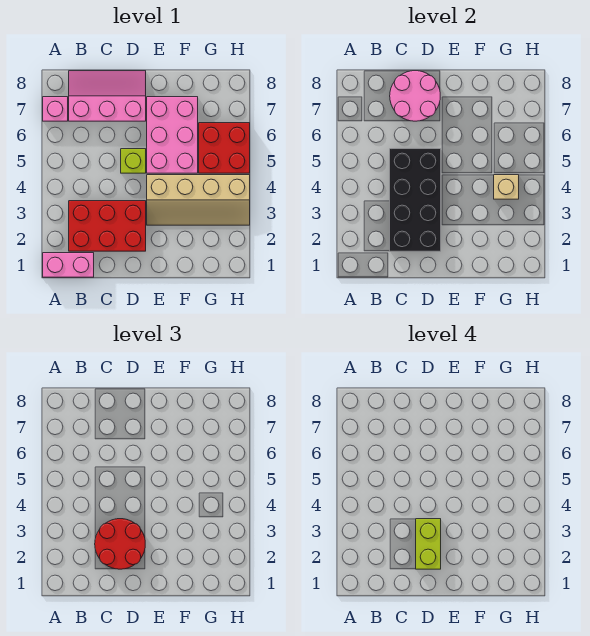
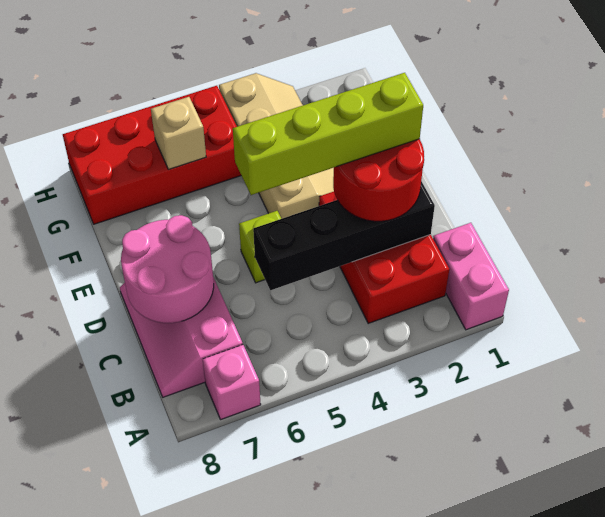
black 2x4 brick [390,149,441,251] -> black 1x4 brick [253,181,435,290]
lime 1x2 brick [416,519,441,569] -> lime 1x4 brick [233,73,423,195]
pink 2x3 brick [147,97,198,173] -> none
tan 1x1 brick [494,175,519,199] -> tan 1x1 brick moved to [151,97,206,169]
red 2x2 brick [199,123,250,173] -> red 2x4 brick [63,86,241,224]

